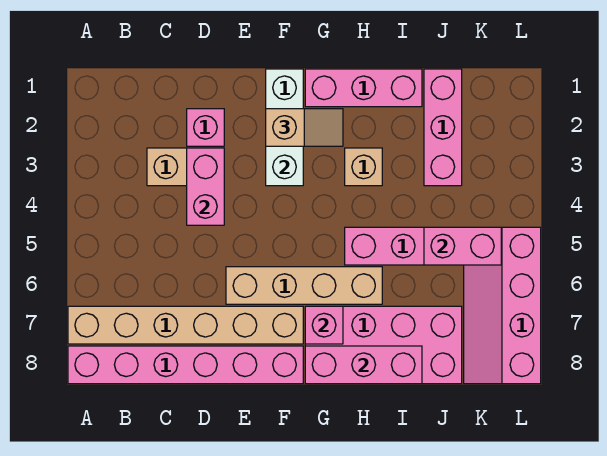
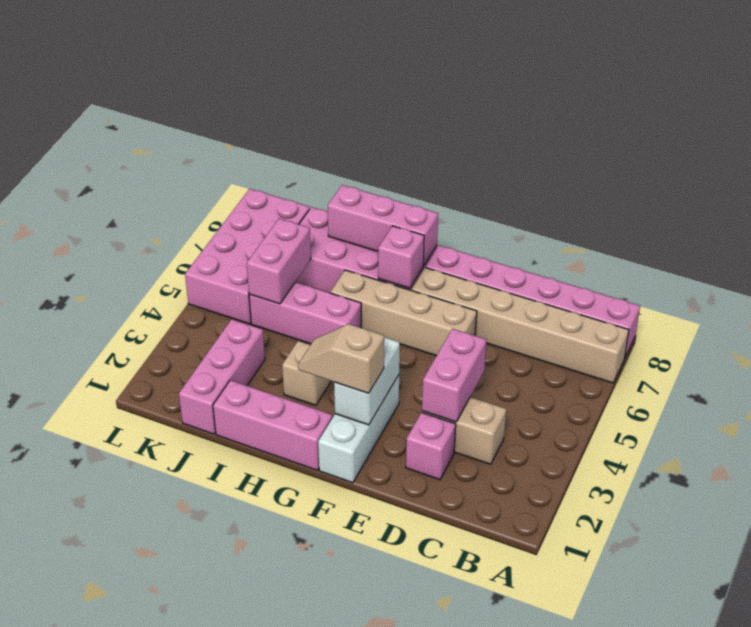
pink 1x2 brick [424,227,501,265] -> pink 1x2 brick turned to [247,219,311,304]
pink 2x4 slope [464,227,541,384] -> pink 2x4 brick [185,189,310,324]

